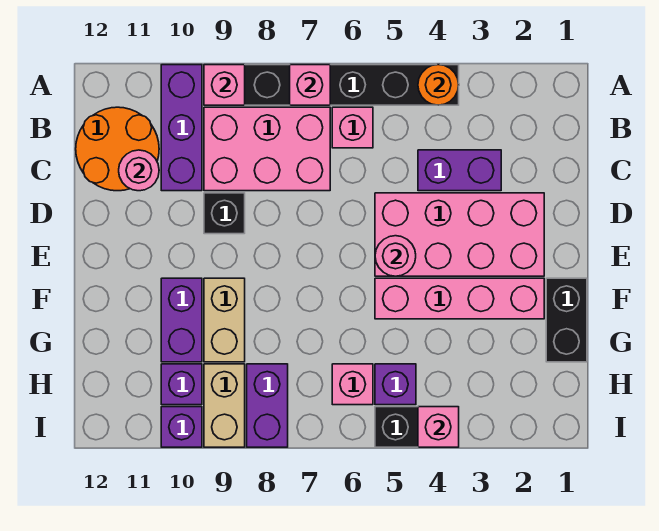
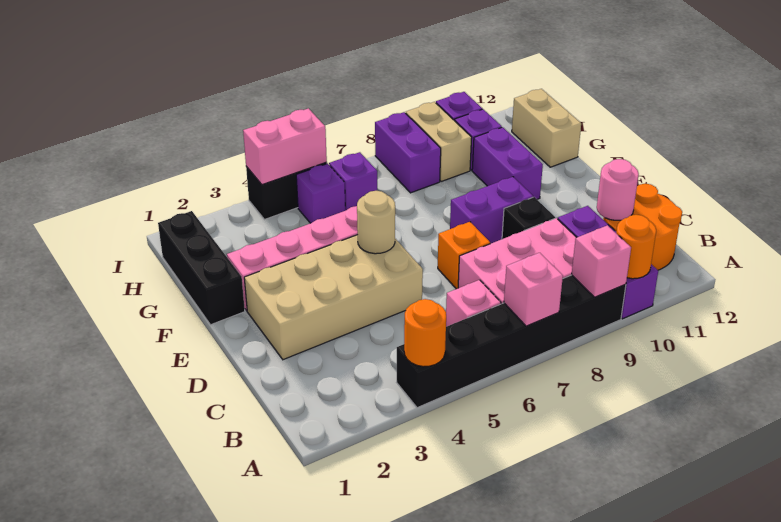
none -> orange 1x1 round brick [616,215,656,279]
purple 1x2 brick [418,150,501,191] -> purple 1x2 brick moved to [450,177,533,244]
pink 2x4 brick [375,193,544,276] -> tan 2x4 brick [244,235,423,360]
none -> orange 1x1 brick [438,222,490,289]
pink 1x1 round brick [375,236,416,276] -> tan 1x1 round brick [357,191,395,254]
black 1x2 brick [546,278,587,362] -> black 1x3 brick [158,211,245,325]
tan 1x2 brick [204,278,245,362] -> tan 1x2 brick moved to [512,89,581,167]
pink 1x1 brick [332,364,373,405] -> purple 1x1 brick [329,152,377,211]
pink 1x1 brick [418,407,459,447] -> pink 1x2 brick [243,108,327,185]

